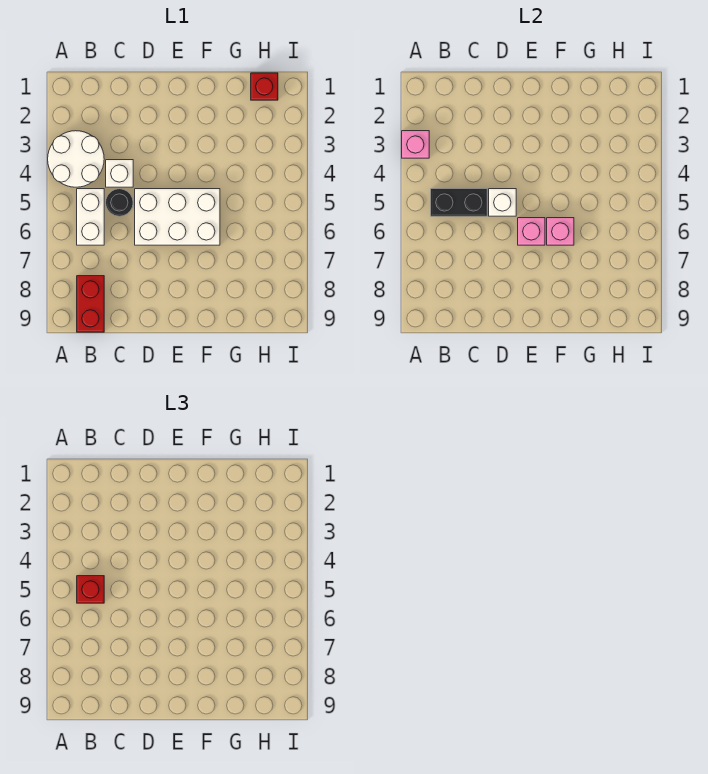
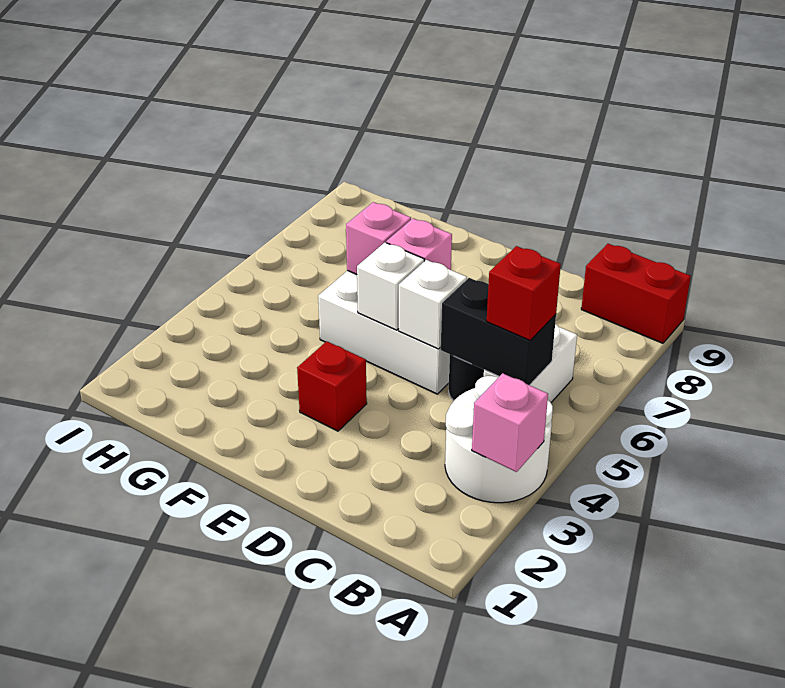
red 1x2 brick [77,276,104,332] -> red 1x2 brick turned to [581,244,691,343]
white 1x1 brick [106,160,133,187] -> white 1x1 brick moved to [357,243,424,330]
red 1x1 brick [251,73,278,100] -> red 1x1 brick moved to [297,341,367,431]

